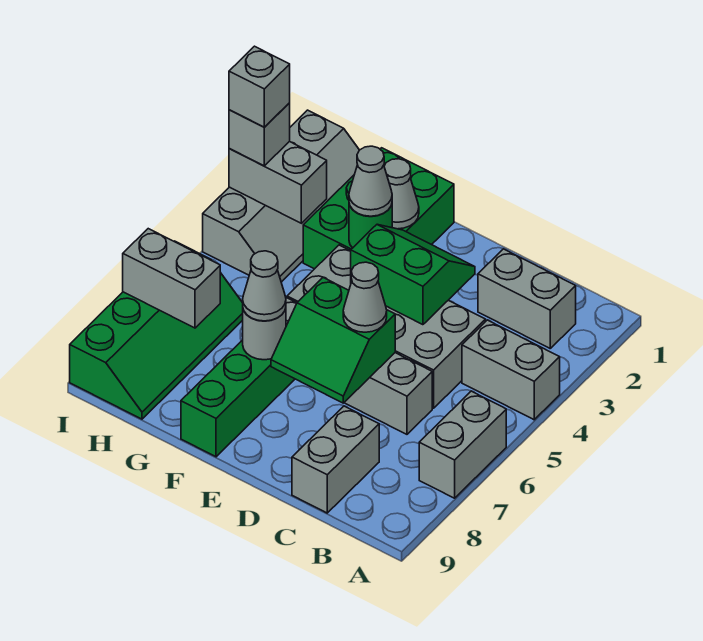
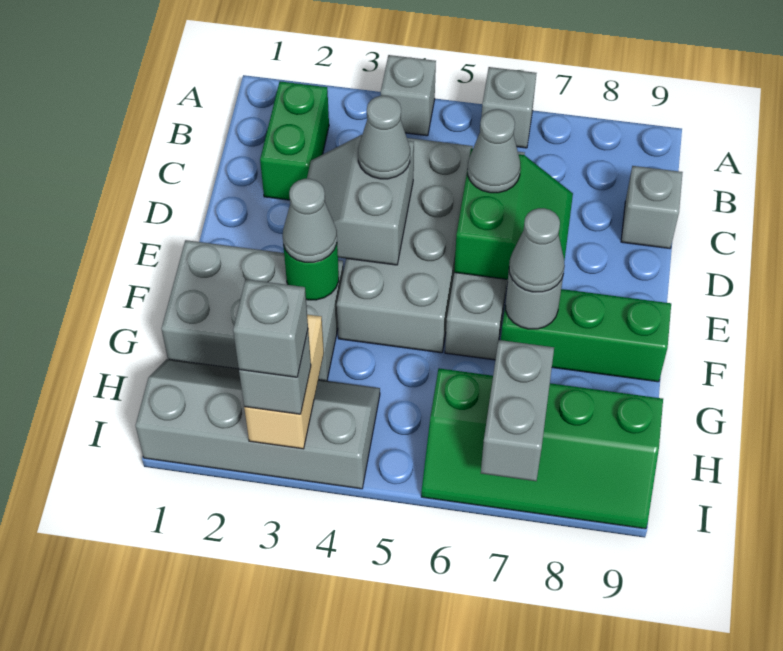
grey 1x2 brick [462,320,560,420] -> grey 1x1 brick [381,55,436,136]
grey 1x2 brick [419,391,506,498] -> grey 1x1 brick [481,67,536,148]
grey 1x2 brick [478,249,576,348] -> green 1x2 brick [260,81,329,200]
grey 1x2 brick [292,406,379,513] -> grey 1x1 brick [621,166,683,249]
green 2x2 slope [351,225,475,325] -> grey 2x2 slope [307,135,414,265]
green 2x3 brick [303,148,454,269] -> grey 2x3 brick [162,240,343,381]
grey 1x1 cone [384,159,419,229] -> grey 1x1 cone moved to [358,96,410,179]
grey 1x2 brick [229,141,327,223] -> tan 1x2 brick [244,315,324,449]
green 2x4 slope [70,241,243,419] -> green 2x4 slope turned to [421,368,663,529]

